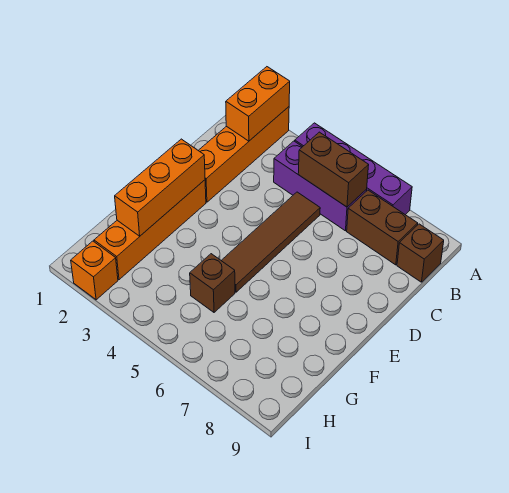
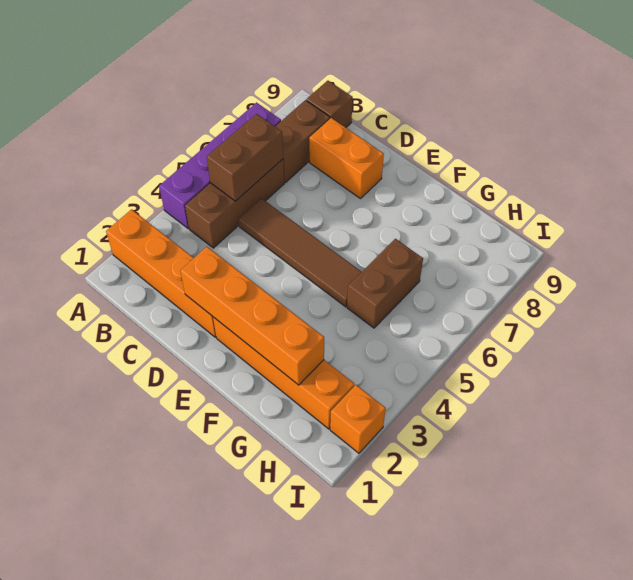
orange 1x2 brick [226,67,290,141] -> orange 1x2 brick moved to [309,118,384,199]
purple 1x3 brick [274,141,367,231] -> brown 1x3 brick [185,159,284,248]
orange 1x3 brick [115,139,205,236] -> orange 1x4 brick [181,247,324,385]
brown 1x1 brick [190,254,235,312] -> brown 1x2 brick [347,239,423,328]

